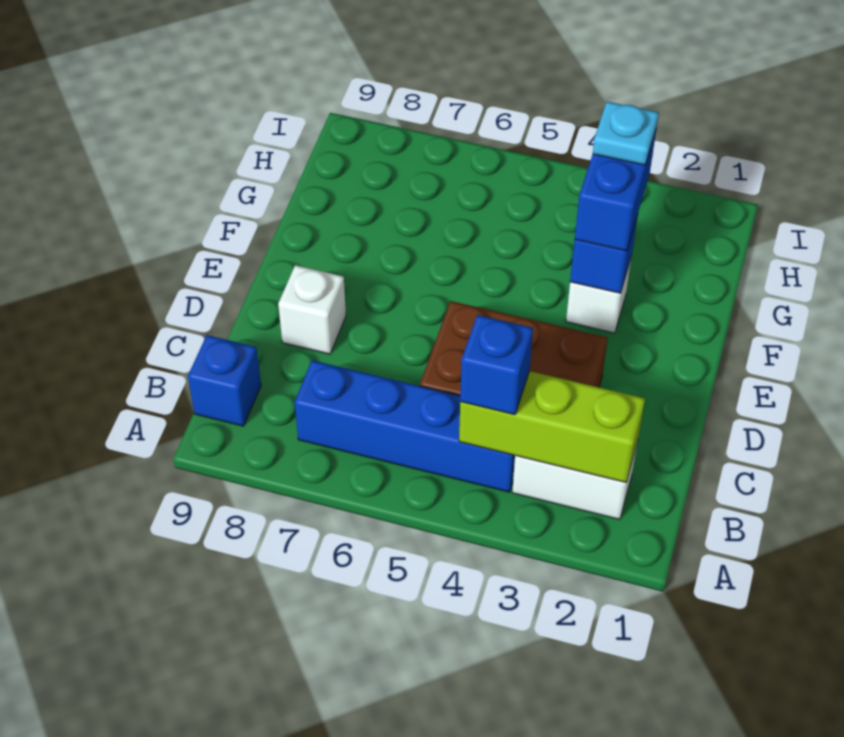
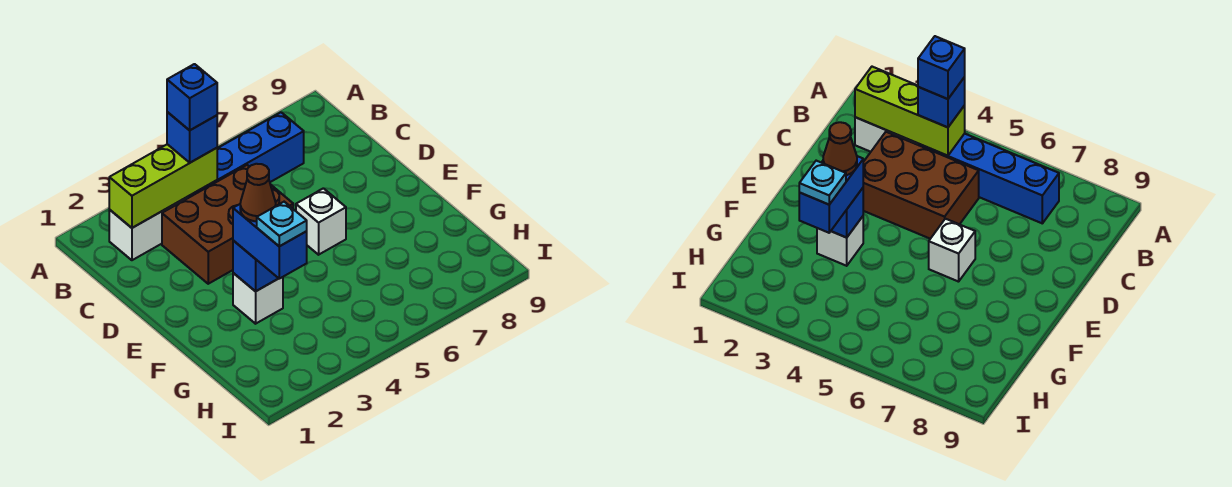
blue 1x1 brick [188,335,261,426] -> blue 1x1 brick moved to [167,64,217,130]
white 1x1 brick [278,265,346,354] -> white 1x1 brick moved to [296,188,346,255]
none -> brown 1x1 cone [240,164,276,221]

